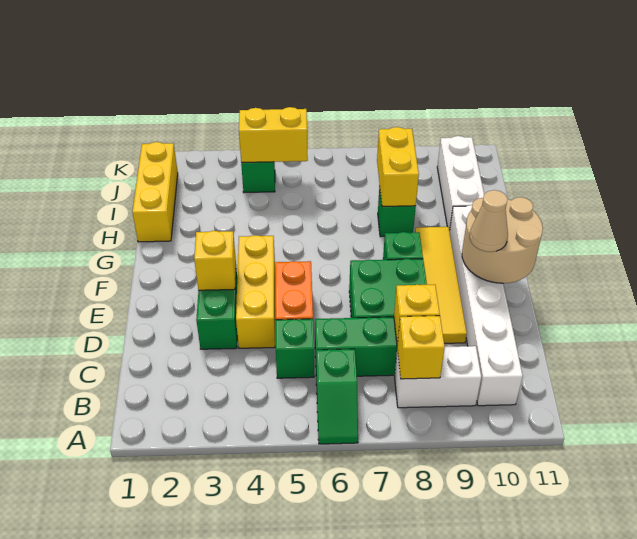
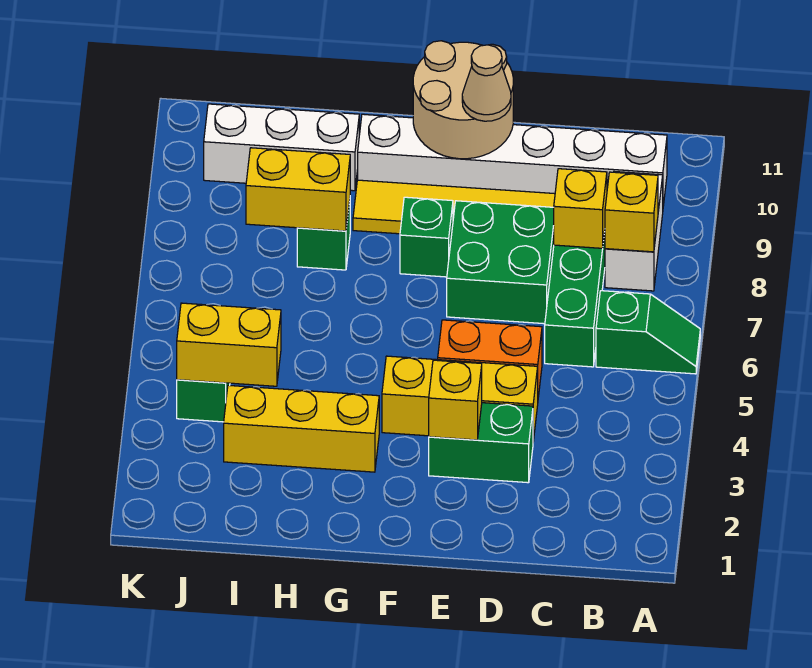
green 1x1 brick [276,319,314,378] -> none
yellow 1x3 brick [132,142,178,242] -> yellow 1x3 brick moved to [224,385,379,472]
yellow 1x2 brick [239,107,308,162] -> yellow 1x2 brick turned to [177,303,281,386]

